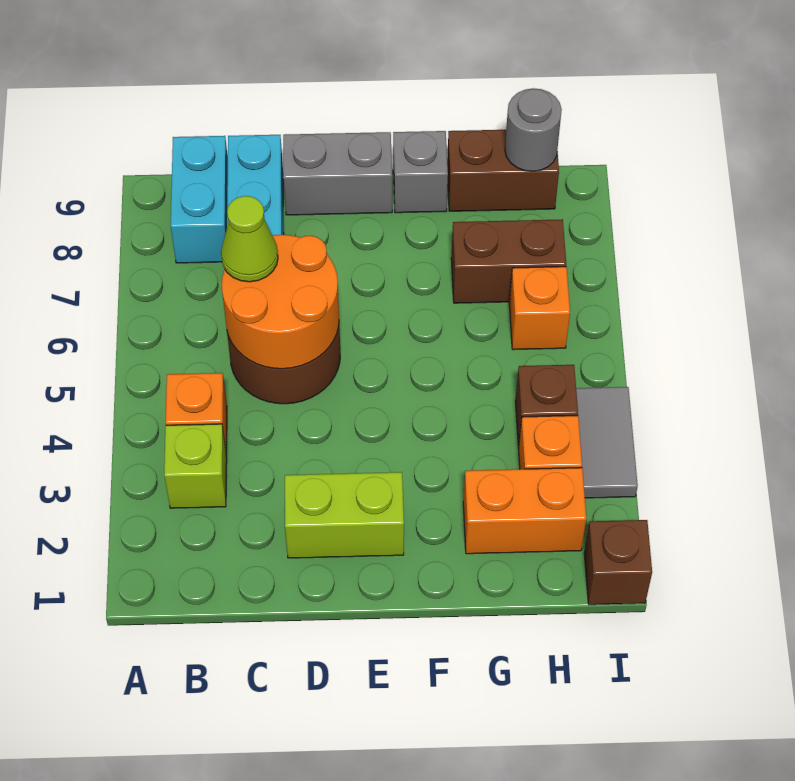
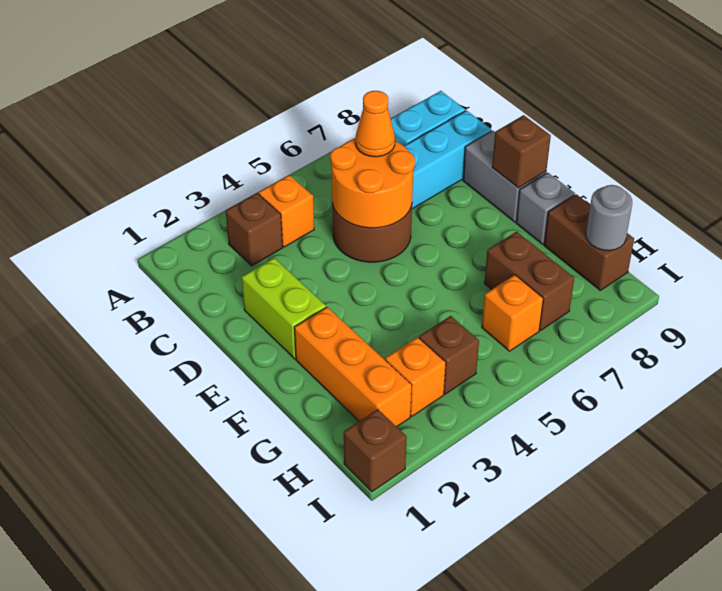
lime 1x1 brick [164,424,227,508] -> brown 1x1 brick [226,193,283,266]
lime 1x1 cone [221,196,278,282] -> orange 1x1 cone [355,91,395,157]
none -> brown 1x1 brick [492,115,551,188]
orange 1x2 brick [463,468,586,554] -> orange 1x3 brick [294,307,412,427]
grey 1x2 tile [576,387,638,498] -> none

